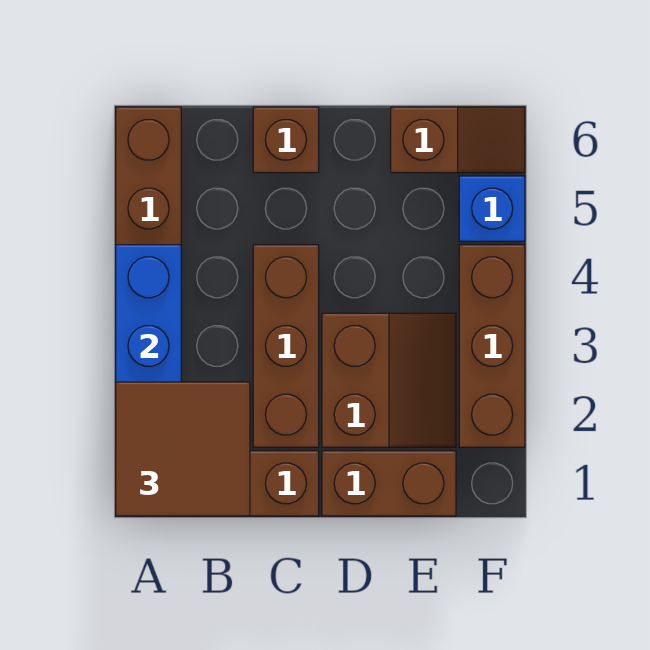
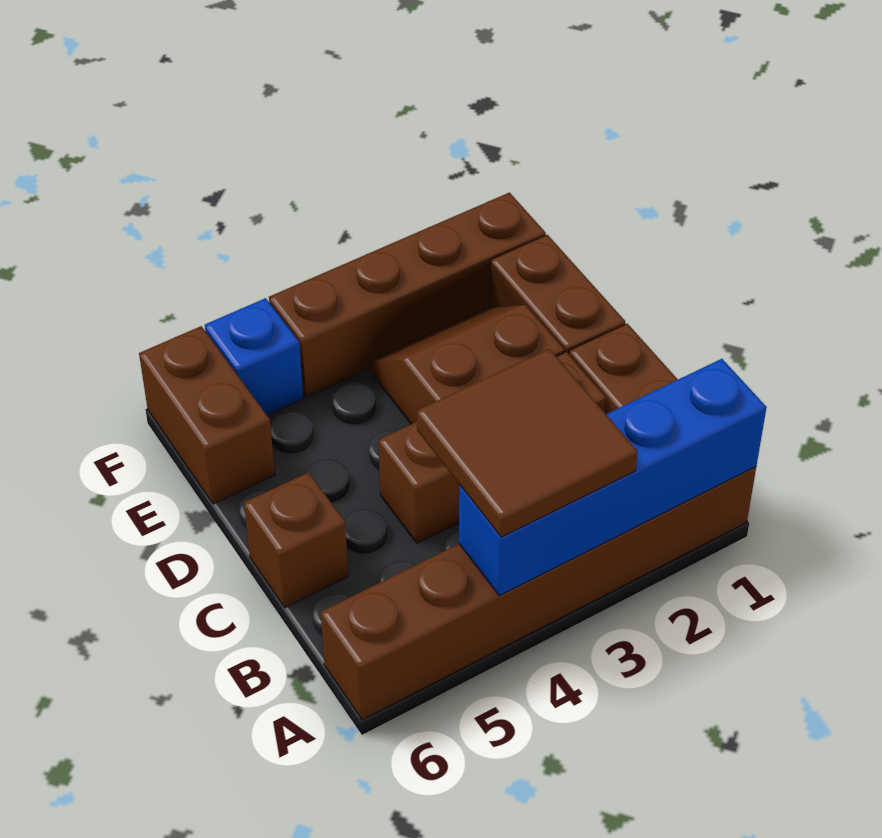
brown 2x2 tile [116,382,250,516] -> brown 2x2 tile moved to [417,349,638,537]
brown 1x2 slope [391,107,525,173] -> brown 1x2 brick [139,326,275,504]
brown 1x3 brick [459,245,525,447] -> brown 1x4 brick [269,193,546,397]

